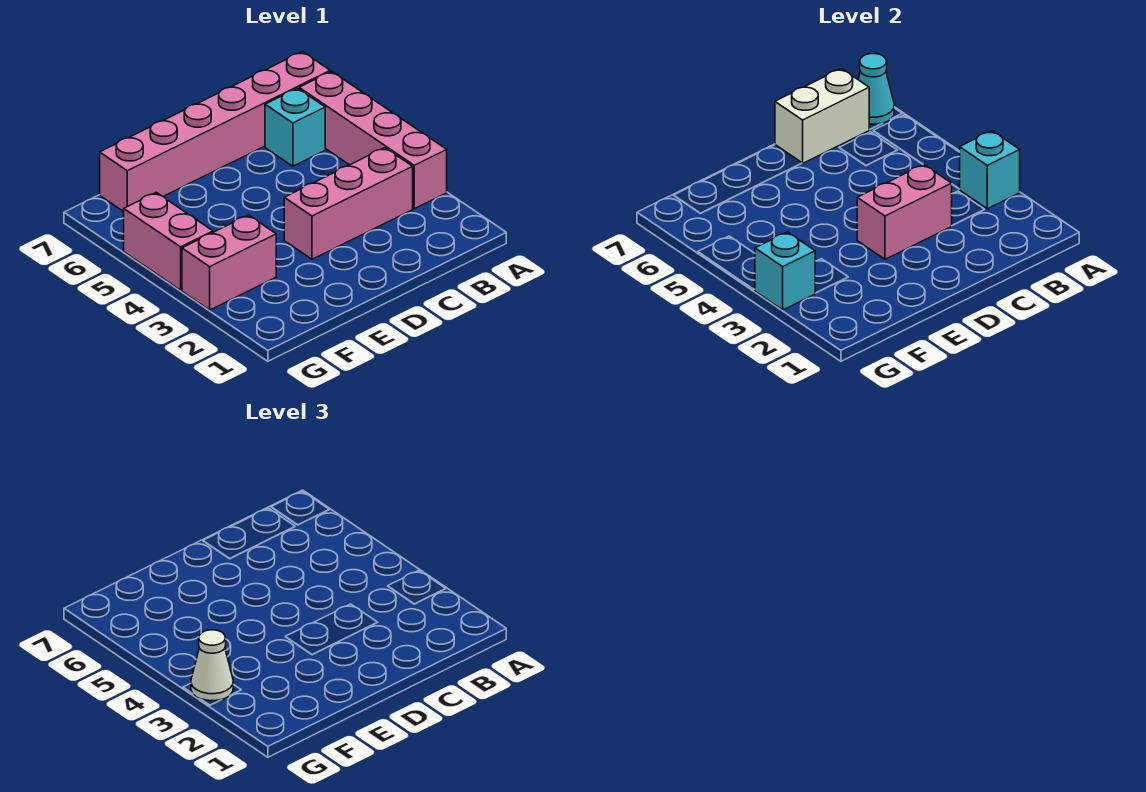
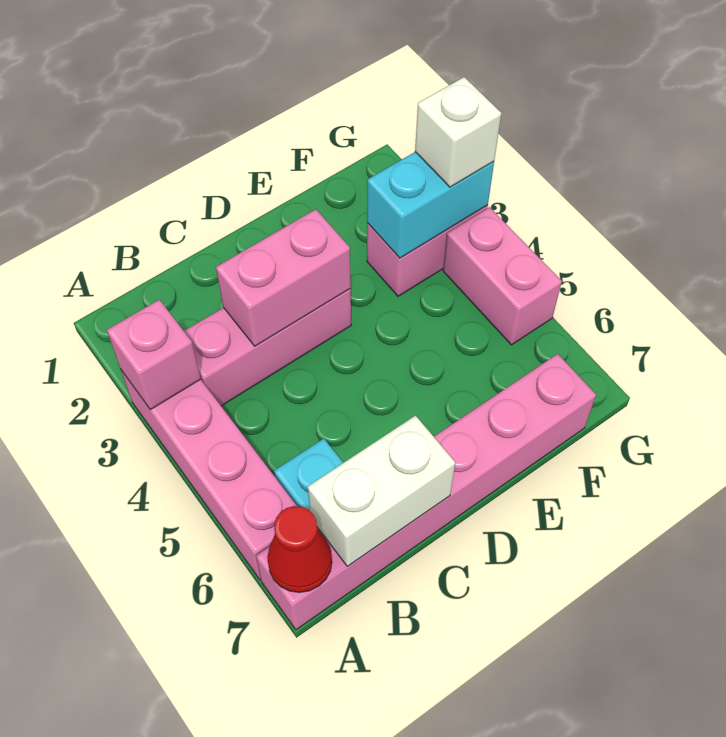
cyan 1x1 brick [960,131,1020,209] -> pink 1x1 brick [107,300,201,410]
cyan 1x1 cone [858,54,894,124] -> red 1x1 cone [267,506,332,592]
cyan 1x1 brick [755,232,815,310] -> cyan 1x2 brick [367,152,494,258]
white 1x1 cone [191,630,233,701] -> white 1x1 brick [415,77,501,187]

